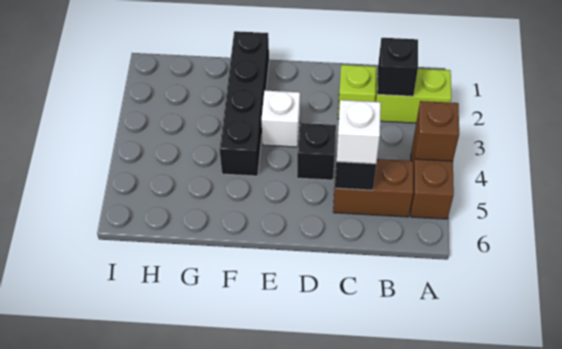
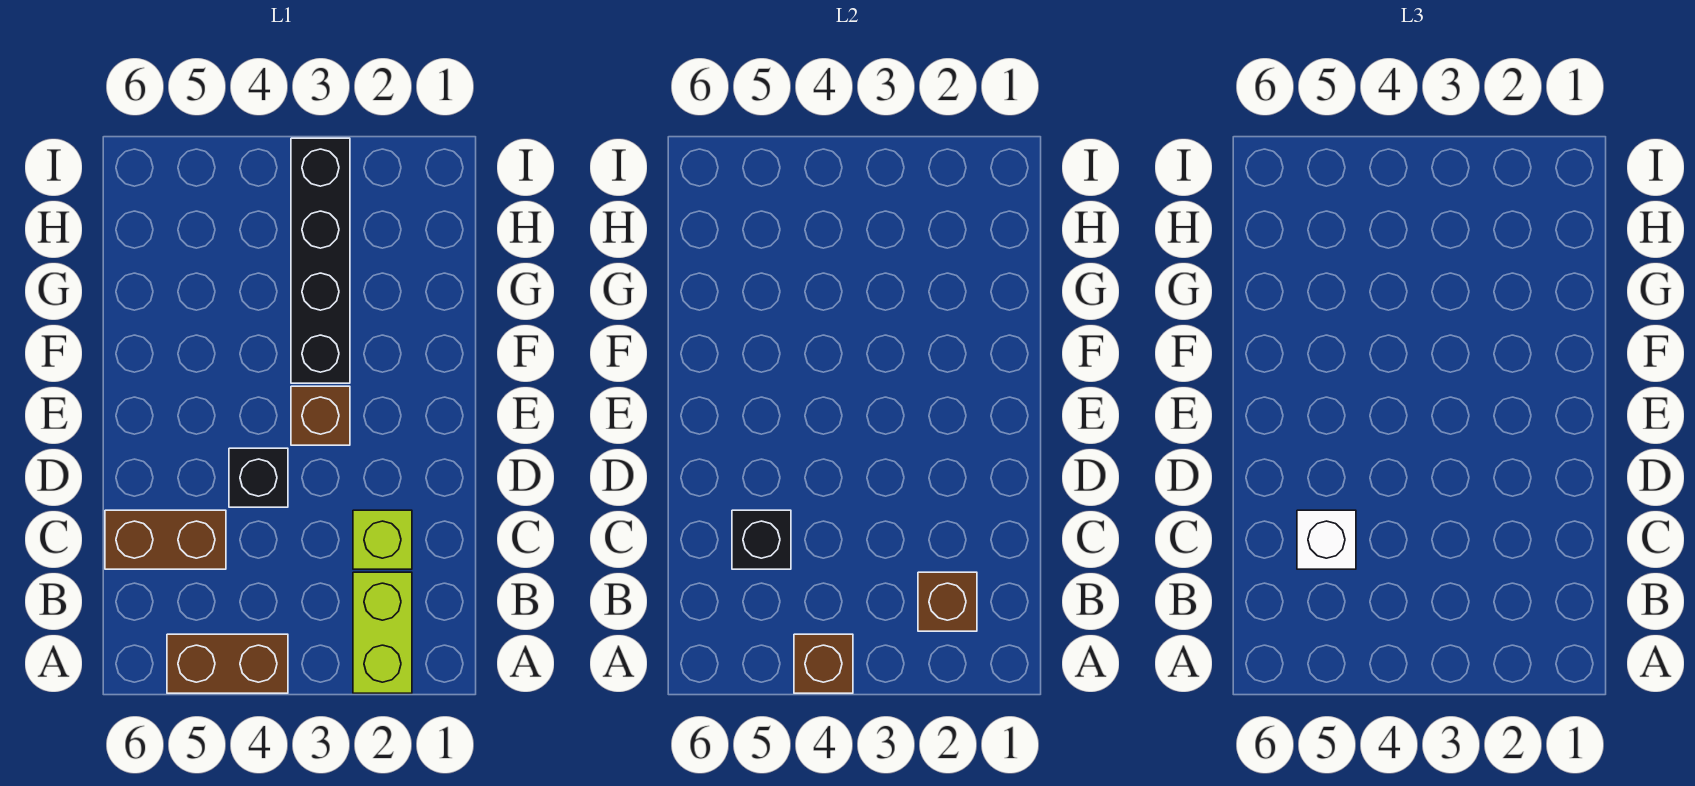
black 1x1 brick [377,38,418,96] -> brown 1x1 brick [918,572,977,631]
brown 1x2 brick [333,159,413,217] -> brown 1x2 brick turned to [105,510,226,569]
white 1x1 brick [261,91,300,147] -> brown 1x1 brick [291,386,350,445]
black 1x4 brick [219,31,269,176] -> black 1x4 brick turned to [291,138,350,383]

